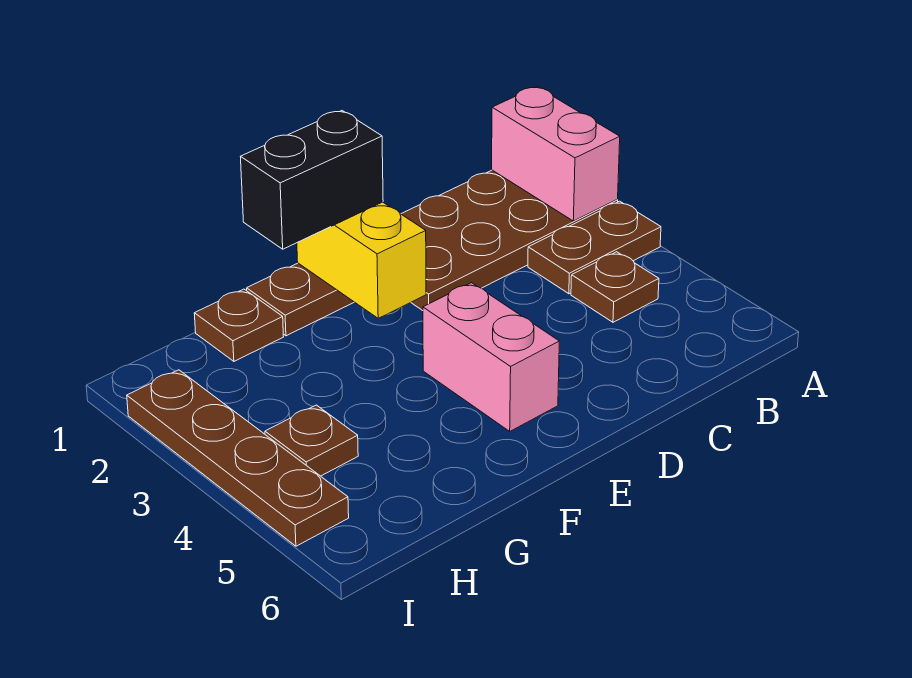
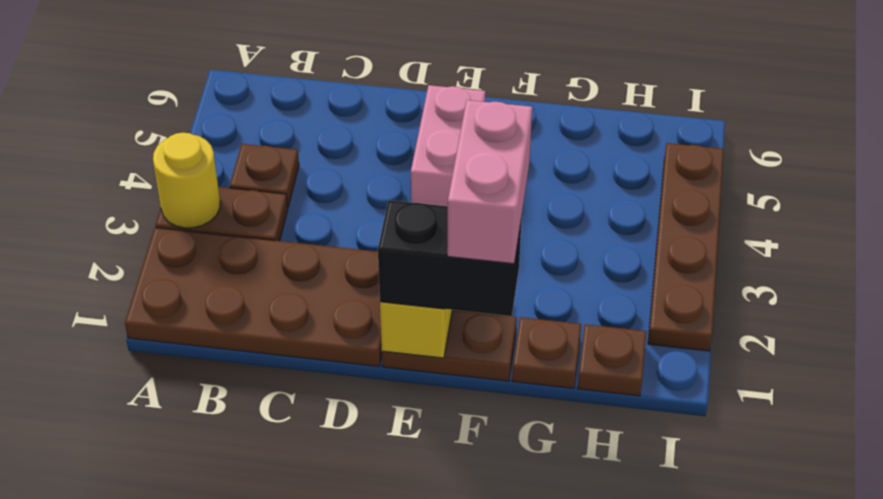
pink 1x2 brick [492,87,620,221] -> pink 1x2 brick moved to [447,100,532,264]
none -> yellow 1x1 round brick [153,133,220,228]
brown 1x1 plate [265,405,358,476] -> brown 1x1 plate moved to [578,324,647,396]

